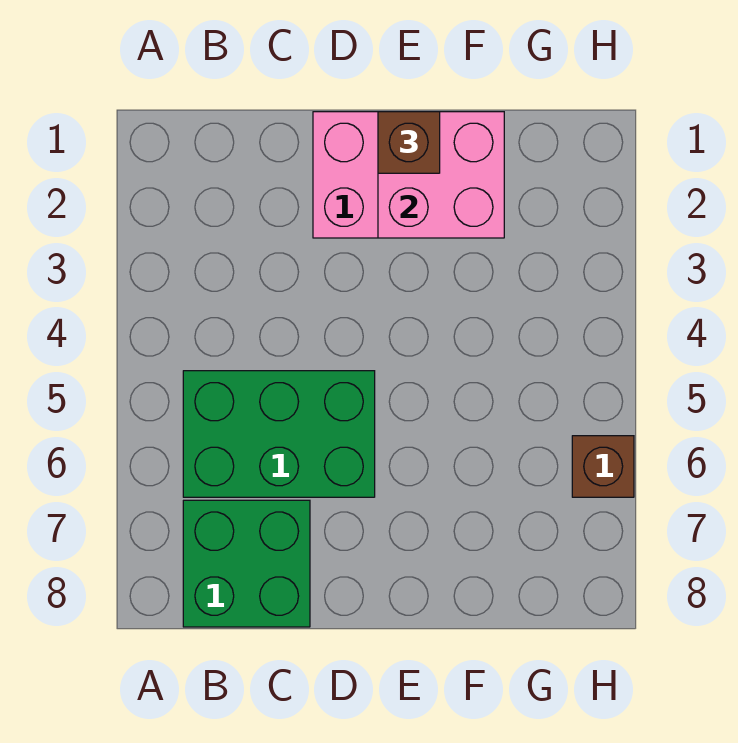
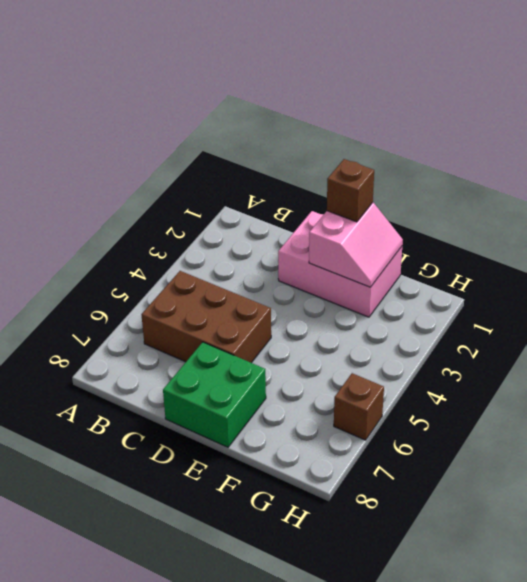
green 2x3 brick [183,371,375,497] -> brown 2x3 brick [141,271,271,363]
green 2x2 brick [183,500,310,627] -> green 2x2 brick moved to [163,342,266,447]
pink 2x2 brick [378,112,504,238] -> pink 2x2 slope [309,202,403,287]

